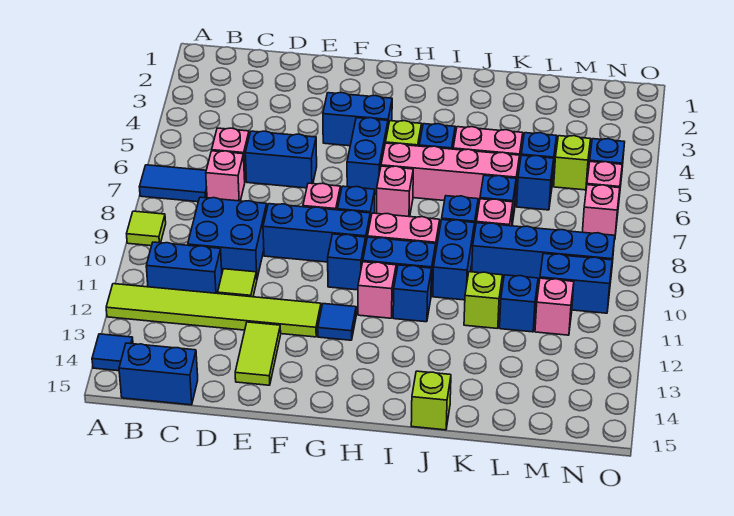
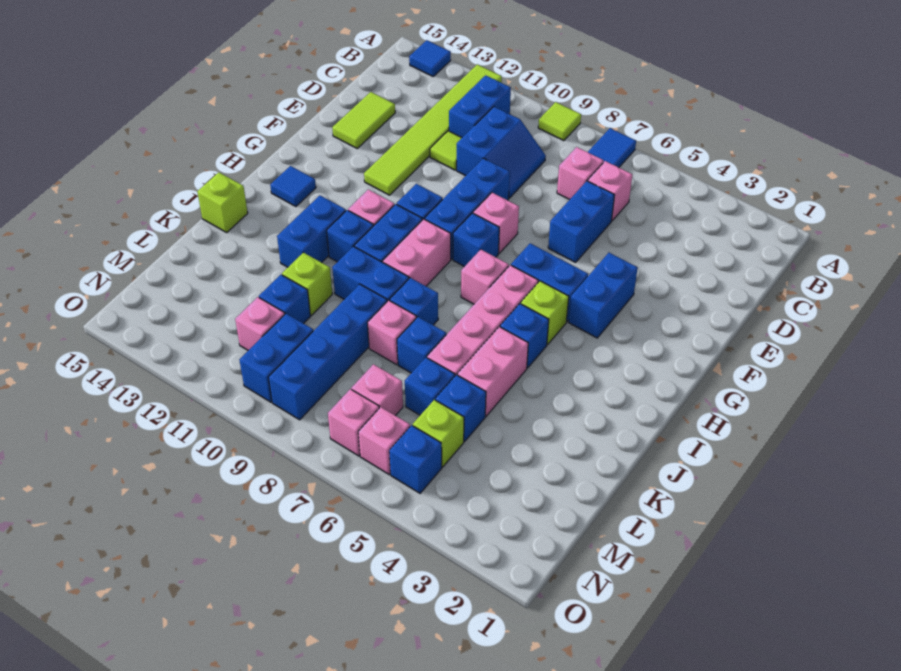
blue 1x2 brick [119,343,198,405] -> blue 1x2 brick moved to [277,196,346,267]
blue 2x2 brick [188,197,267,278] -> blue 2x2 slope [457,107,546,198]
lime 1x2 tile [235,322,281,385] -> lime 1x2 tile turned to [332,92,395,148]
blue 1x1 tile [318,304,356,340] -> blue 1x1 tile moved to [270,166,316,207]
none -> pink 1x1 brick [351,364,403,416]

